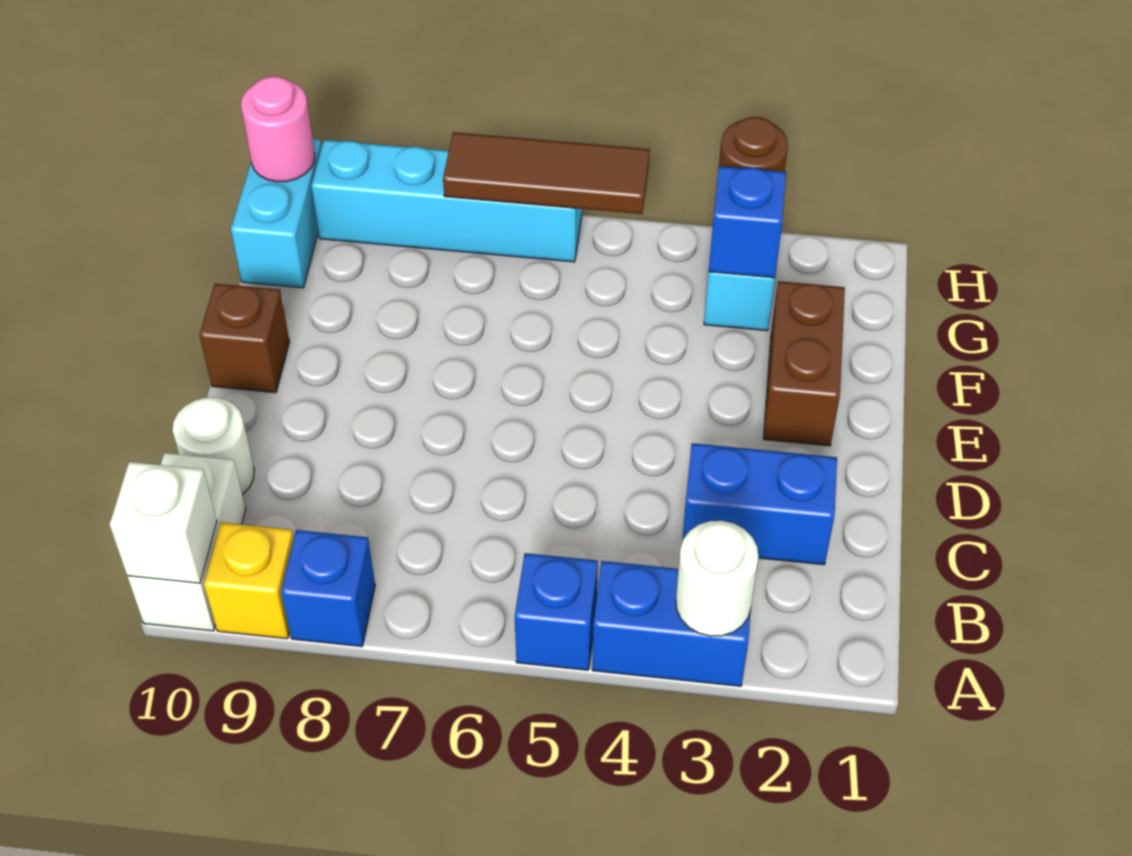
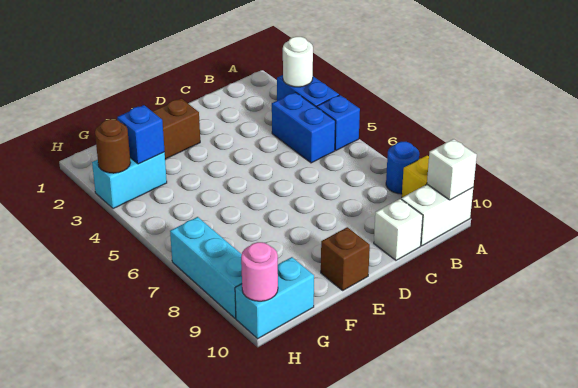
blue 1x1 brick [281,530,375,647] -> blue 1x1 round brick [386,142,419,194]
blue 1x2 brick [682,443,837,565] -> blue 1x2 brick moved to [272,92,335,163]
white 1x1 round brick [173,397,254,495] -> white 1x1 brick [374,199,423,260]
brown 1x3 tile [443,132,650,214] -> none
cyan 1x4 brick [312,140,582,262] -> cyan 1x3 brick [170,217,242,318]

